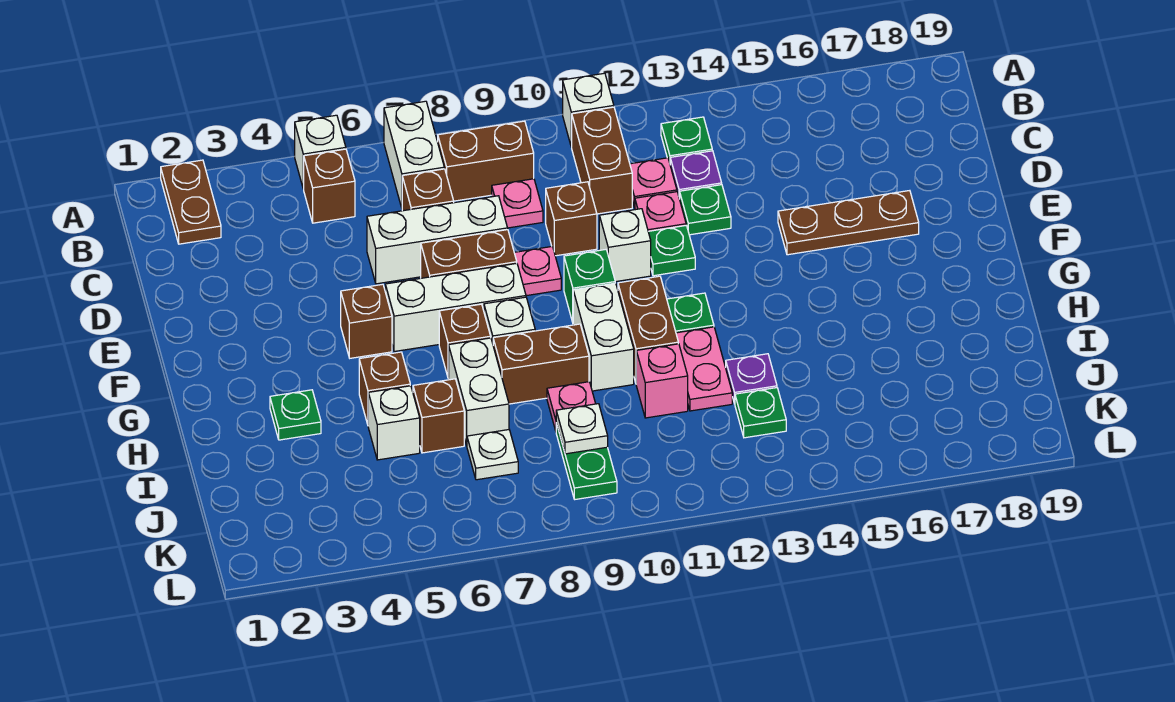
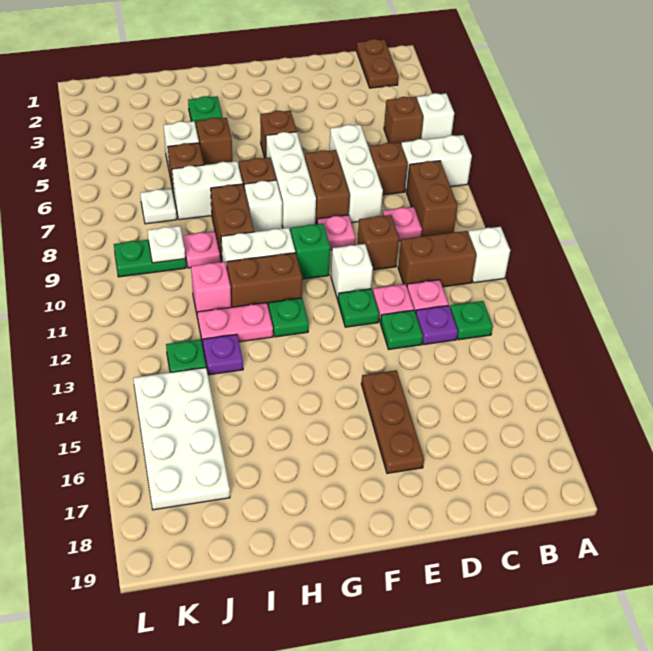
brown 1x2 plate [161,160,221,244] -> brown 1x2 plate turned to [357,39,398,88]
none -> white 2x4 plate [133,368,230,510]

